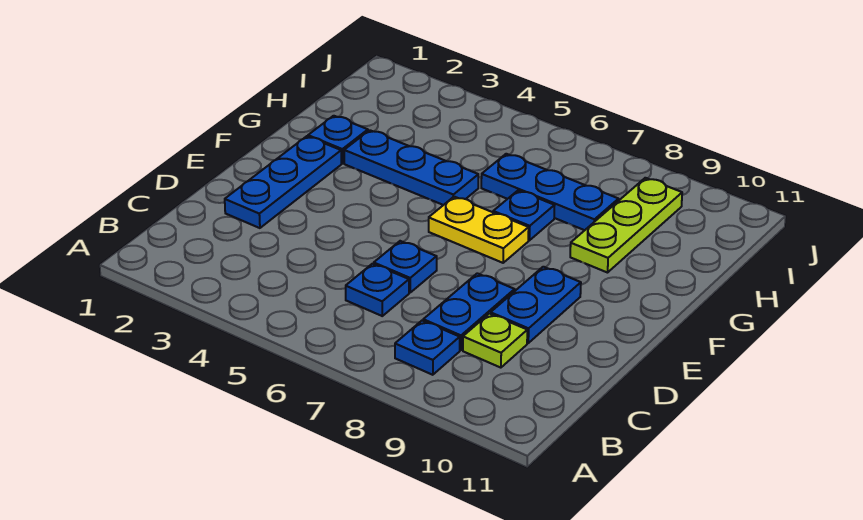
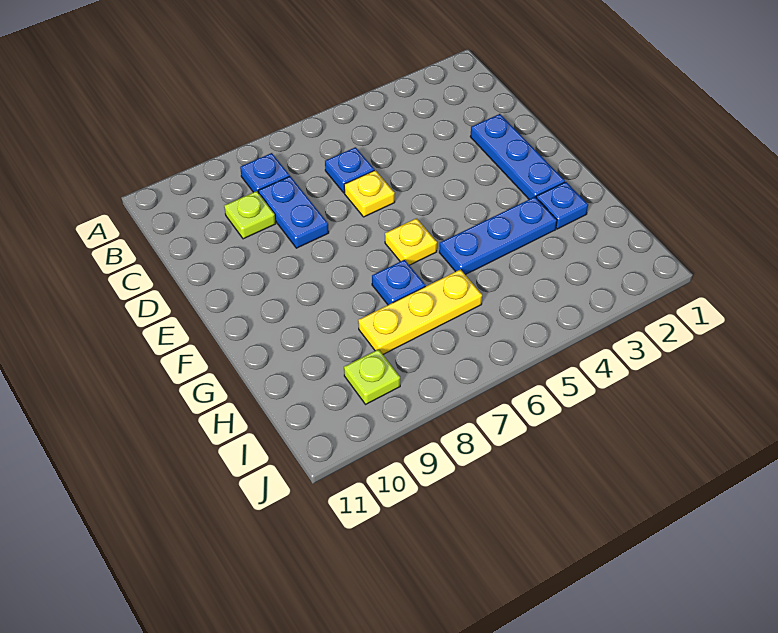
blue 1x1 plate [374,241,437,292] -> yellow 1x1 plate [344,170,395,217]
blue 1x2 plate [491,267,581,343] -> none
yellow 1x2 plate [429,197,529,263] -> yellow 1x1 plate [385,218,437,265]
lime 1x3 plate [570,178,682,273] -> lime 1x1 plate [344,349,400,404]
blue 1x3 plate [481,154,619,230] -> yellow 1x3 plate [358,269,482,354]

